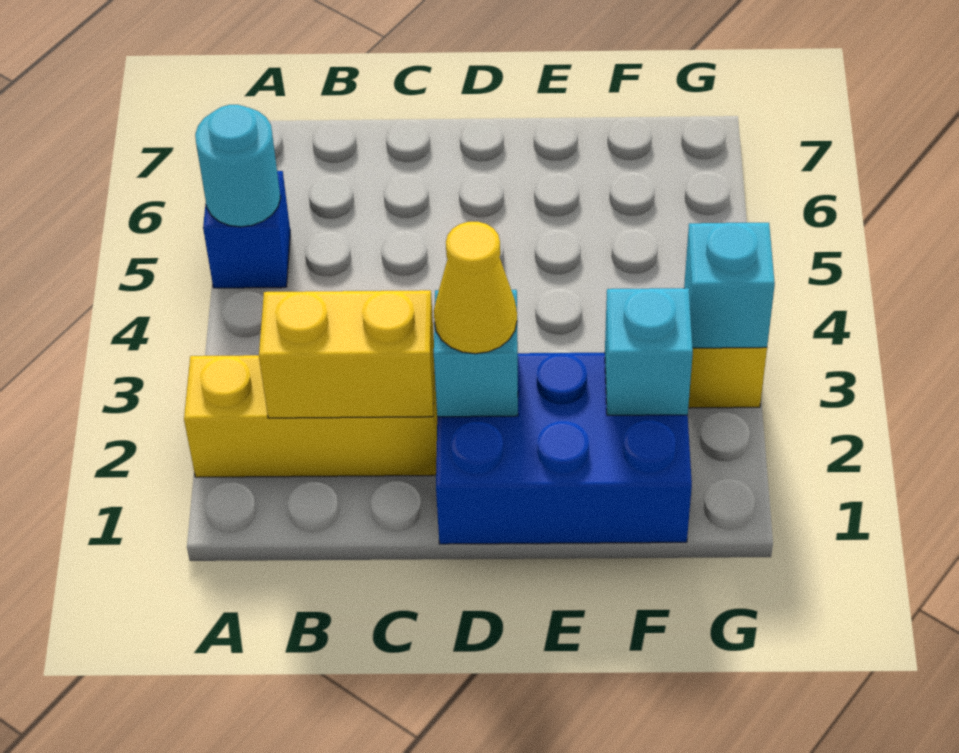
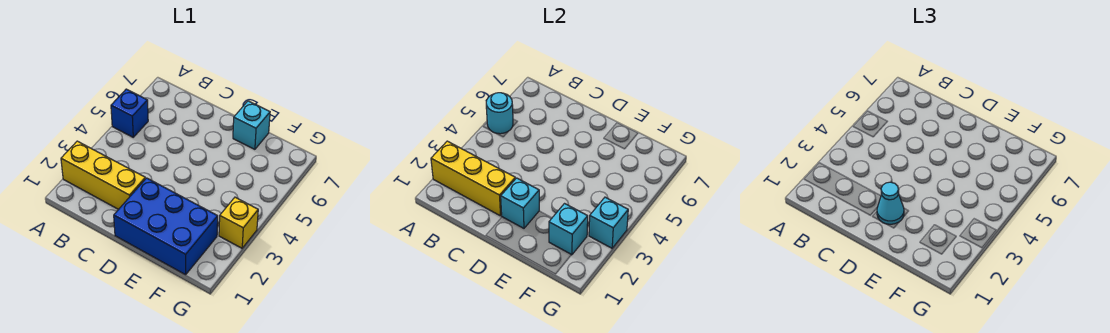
yellow 1x2 brick [259,290,434,418] -> yellow 1x3 brick [431,141,515,216]
yellow 1x1 cone [434,222,517,354] -> cyan 1x1 cone [877,182,904,224]
none -> cyan 1x1 brick [233,101,270,149]

